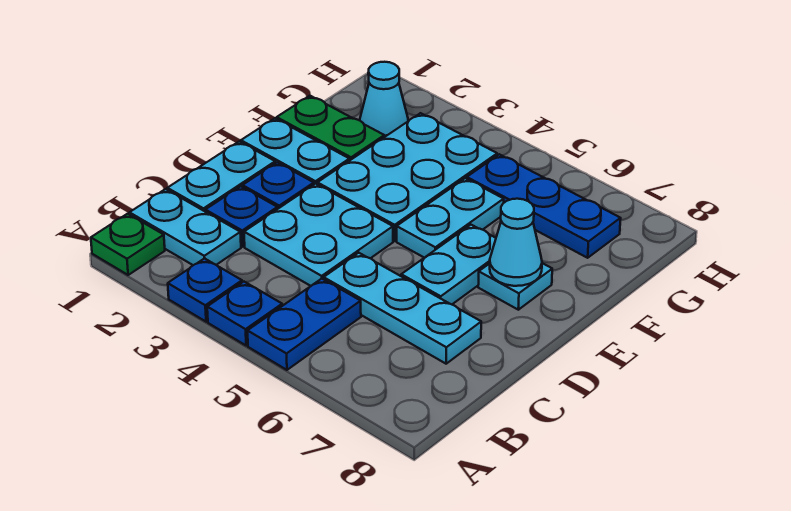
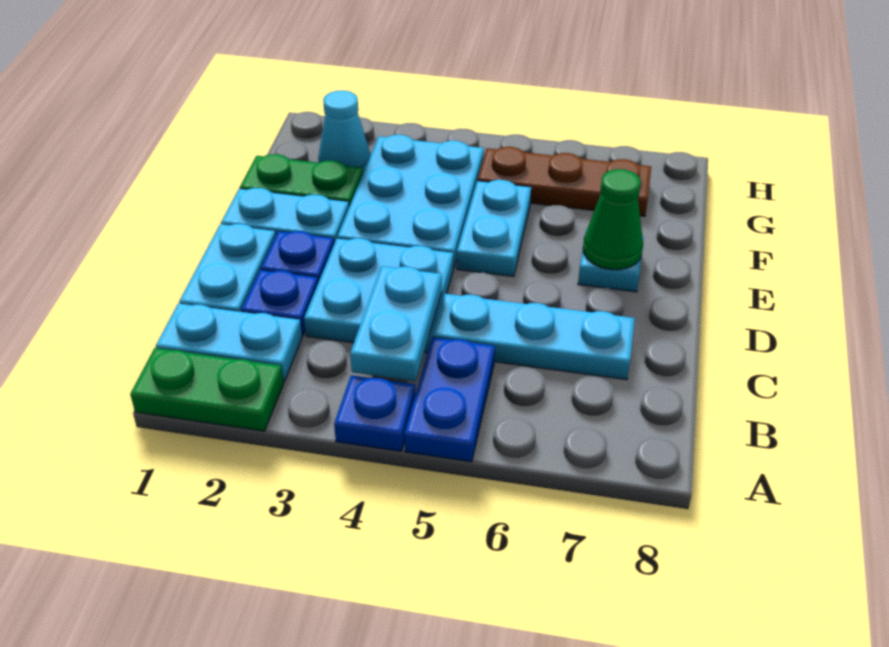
green 1x1 plate [91,214,165,275] -> green 1x2 plate [130,348,284,431]
blue 1x1 plate [168,258,242,322] -> none
cyan 1x2 plate [401,225,496,304] -> cyan 1x2 plate moved to [350,266,442,381]
cyan 1x1 cone [490,199,542,286] -> green 1x1 cone [583,169,643,270]
blue 1x3 plate [467,154,621,258] -> brown 1x3 plate [478,147,651,216]

